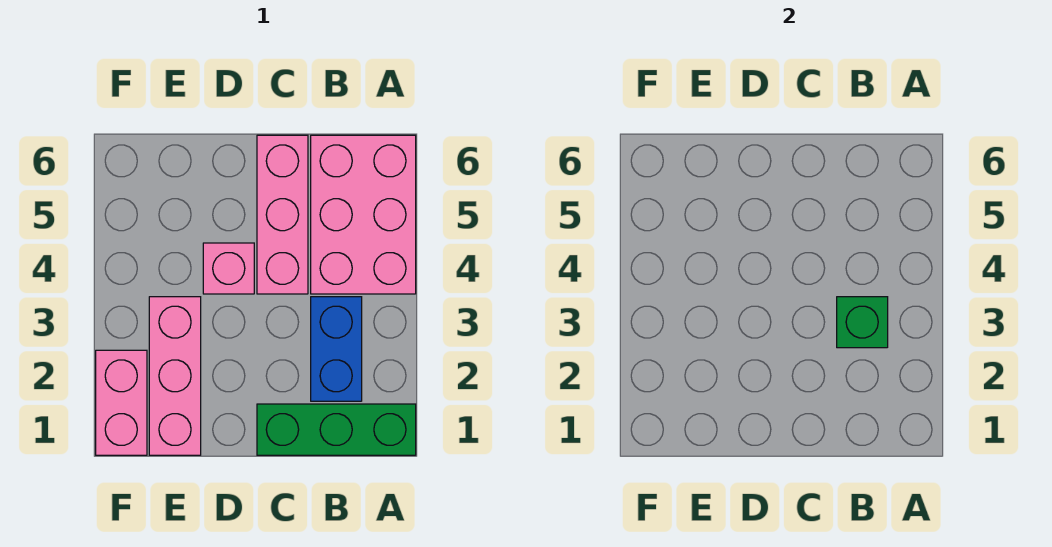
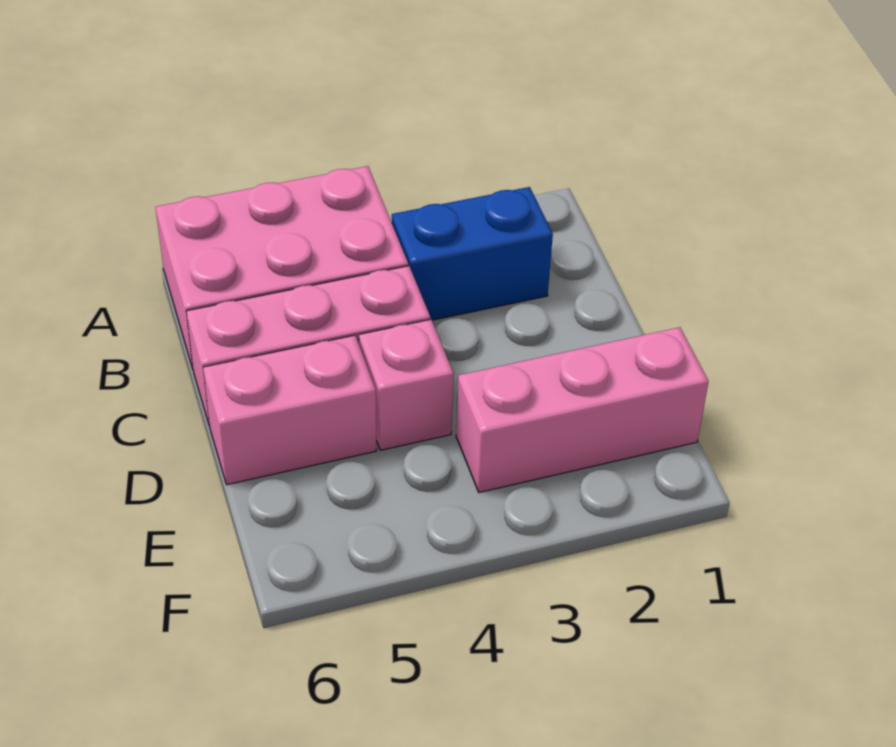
green 1x3 brick [257,404,416,455] -> none
green 1x1 brick [837,297,888,348] -> none
pink 1x2 brick [96,350,147,455] -> pink 1x2 brick moved to [203,335,376,485]

